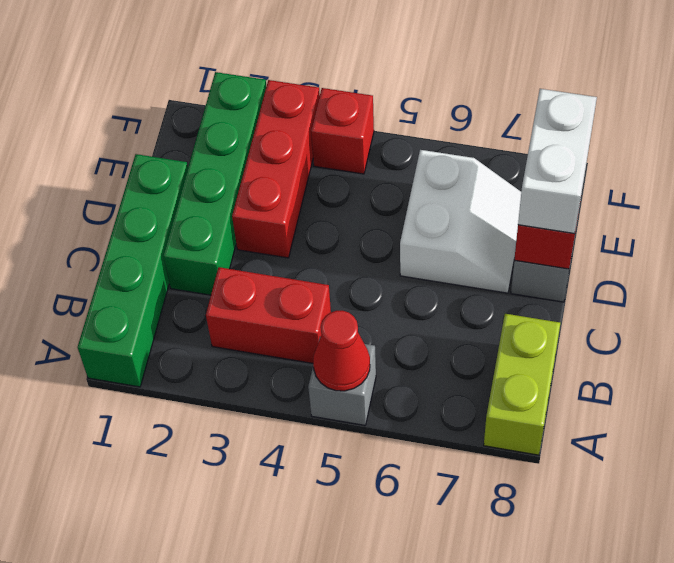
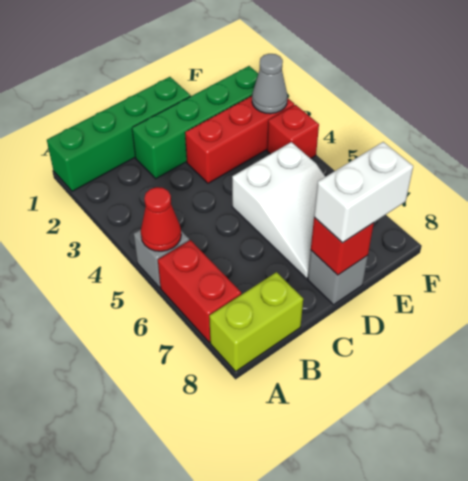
red 1x2 brick [206,267,331,363] -> red 1x2 brick moved to [158,240,241,342]
white 2x2 slope [400,150,521,293] -> white 2x3 slope [232,142,325,278]
none -> grey 1x1 cone [252,54,288,114]

